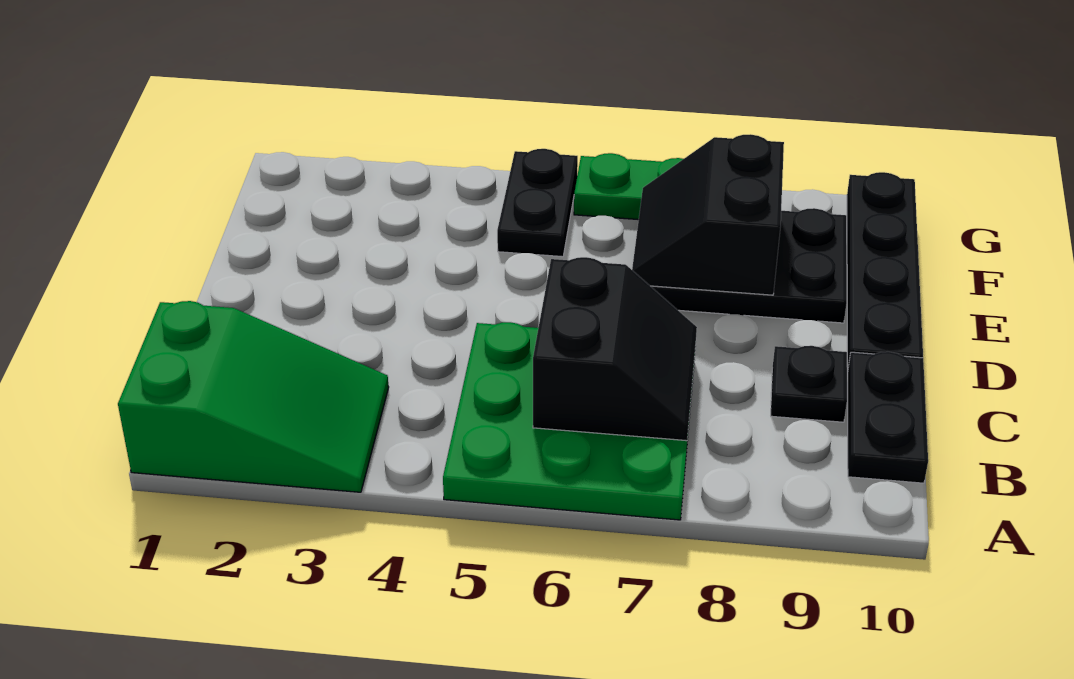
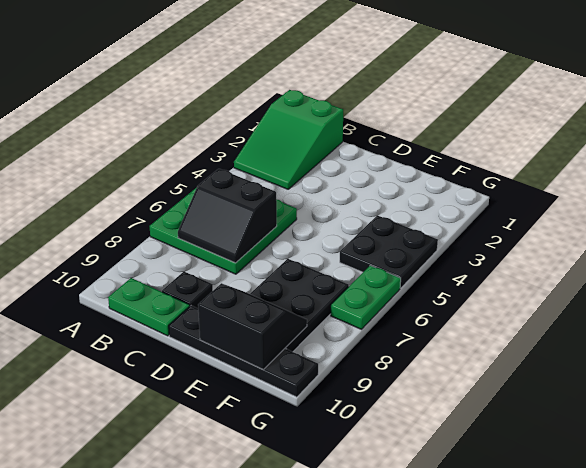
black 1x2 plate [848,352,928,483] -> green 1x2 plate [108,278,190,336]
black 2x2 slope [632,134,784,295] -> black 2x2 slope moved to [198,283,307,369]
black 1x2 plate [497,149,578,257] -> black 2x2 plate [340,215,438,288]

